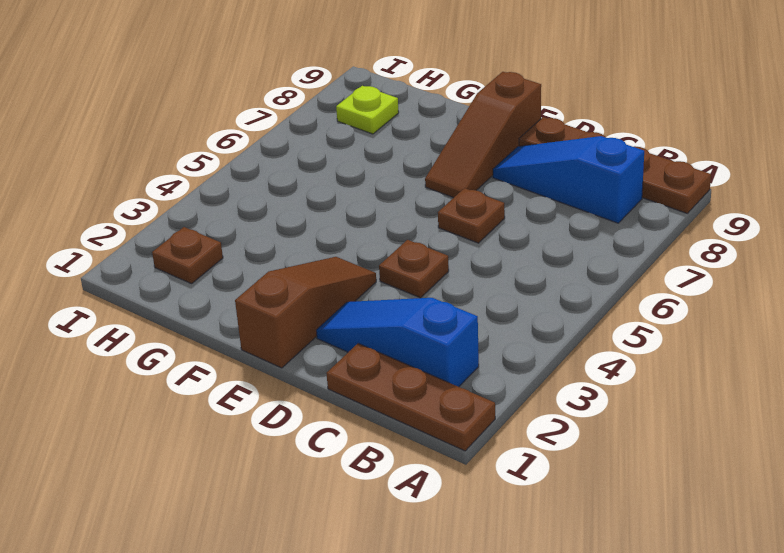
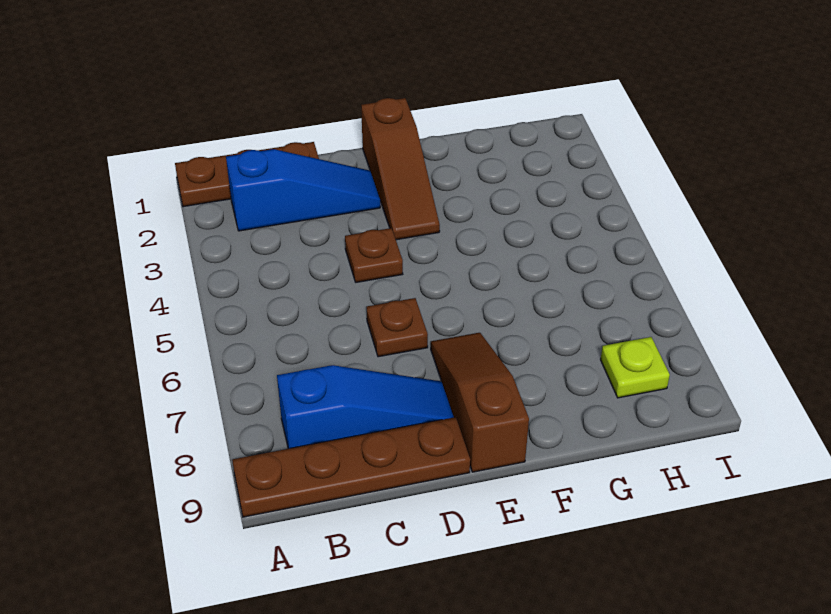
brown 1x1 plate [152,227,223,284] -> none

